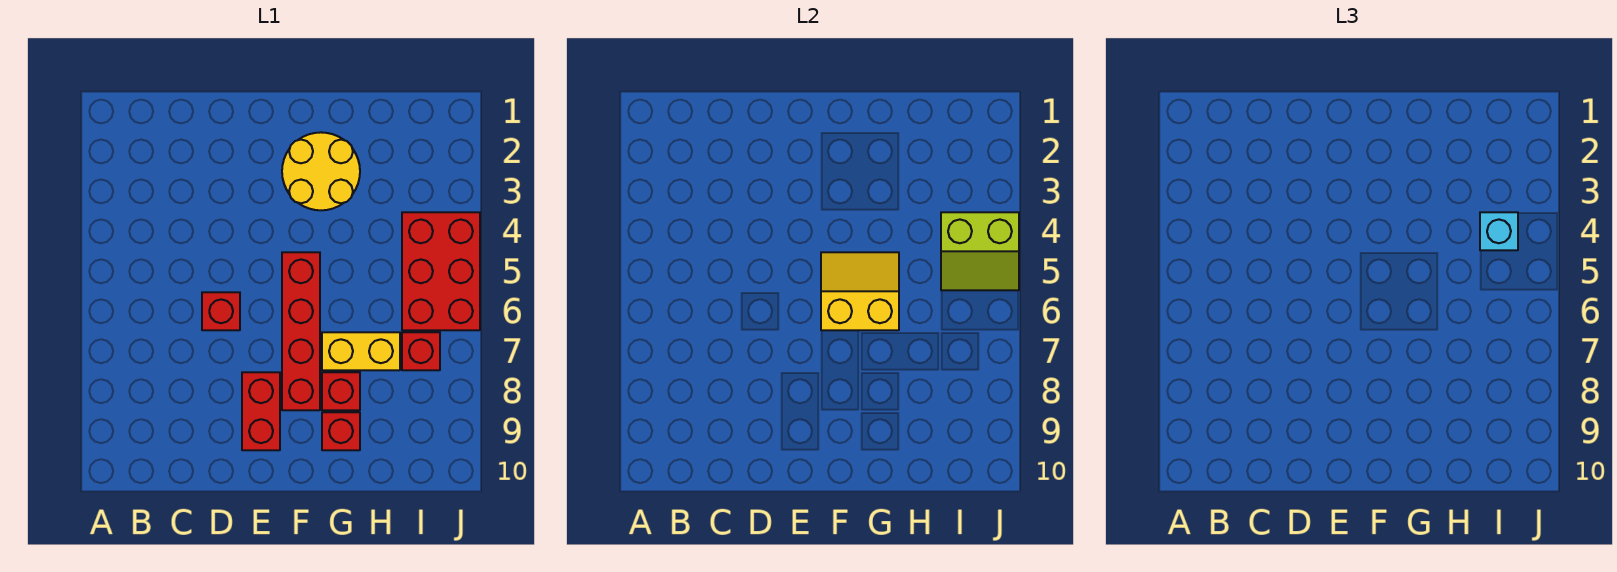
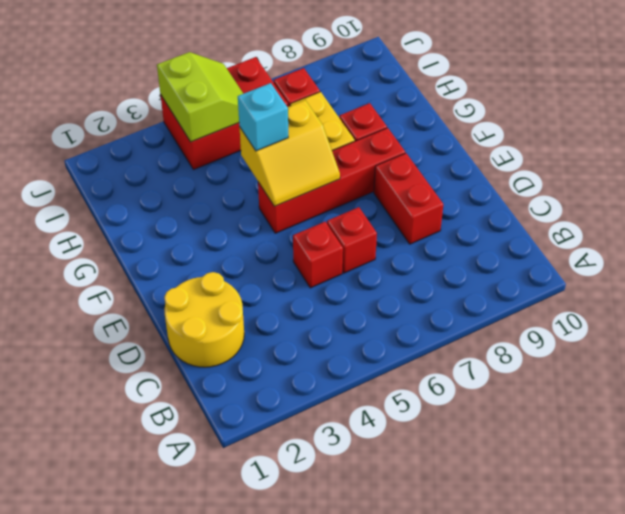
red 1x2 brick [242,372,280,450] -> red 1x2 brick turned to [374,153,443,244]
yellow 2x2 round brick [282,132,360,210] -> yellow 2x2 round brick moved to [164,272,244,367]
yellow 2x2 slope [821,252,899,330] -> yellow 2x2 slope turned to [240,100,340,206]
red 1x1 brick [322,412,360,450] -> red 1x1 brick moved to [293,222,343,288]
cyan 1x1 brick [1480,212,1518,250] -> cyan 1x1 brick moved to [238,83,288,151]

